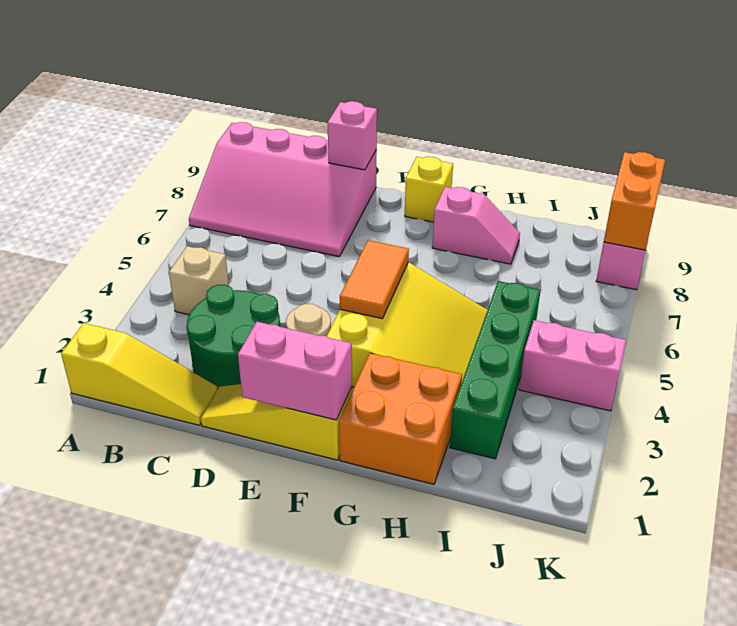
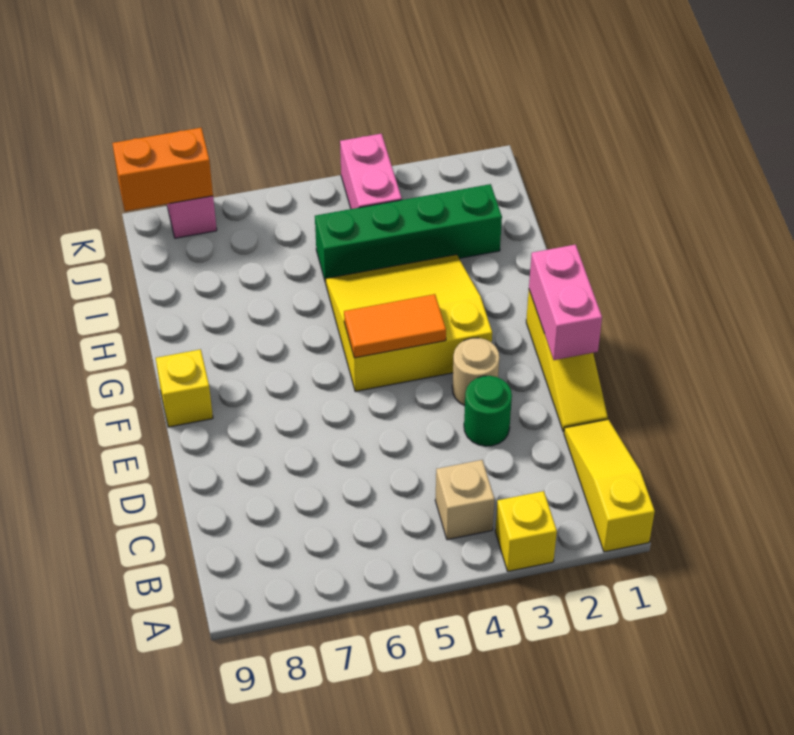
none -> yellow 1x1 brick [495,491,557,571]
pink 3x4 slope [189,122,377,257] -> none
green 2x2 round brick [186,285,280,389] -> green 1x1 round brick [464,376,512,446]
pink 1x1 brick [328,101,377,170] -> none
orange 2x2 brick [339,353,462,484] -> none
pink 1x2 slope [432,187,520,264] -> none

